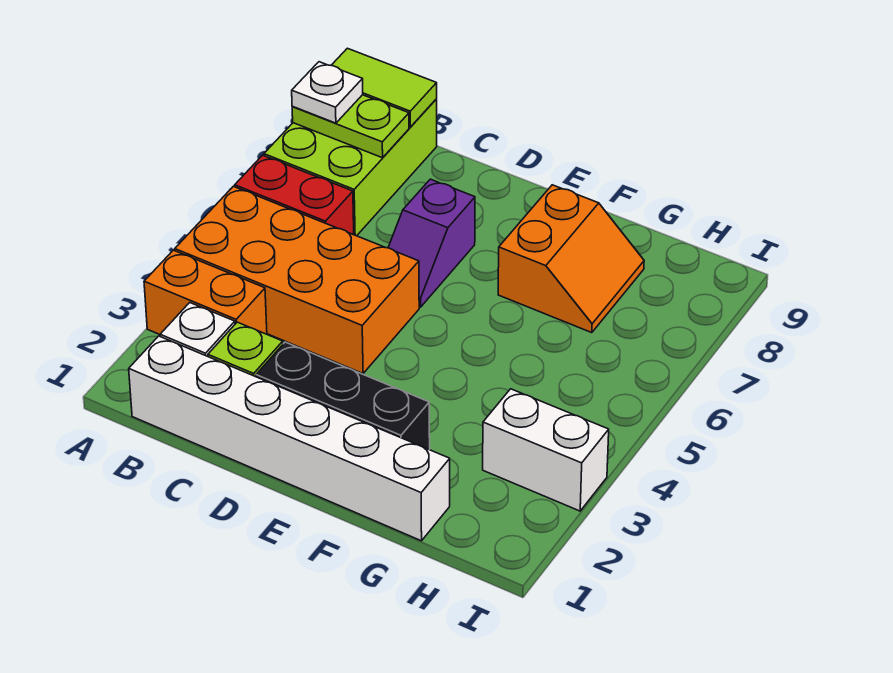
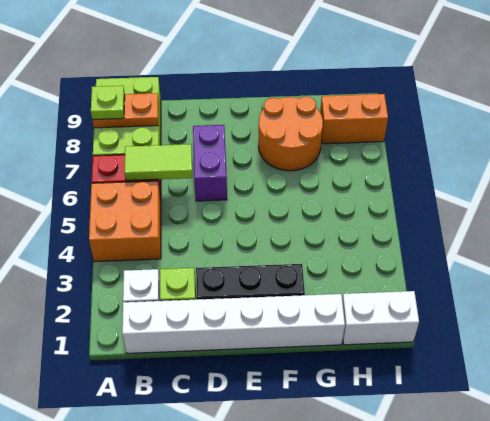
orange 1x2 brick [144,250,267,334] -> orange 1x2 brick moved to [320,94,388,144]
orange 2x4 brick [175,186,419,373] -> orange 2x2 brick [89,181,161,262]
lime 1x2 plate [292,95,409,158] -> orange 1x2 plate [92,93,158,128]
white 1x1 plate [292,62,363,123] -> lime 1x1 plate [91,86,125,120]
lime 1x2 tile [331,48,437,127] -> lime 1x2 tile moved to [124,144,192,180]
purple 1x2 slope [388,179,475,307] -> purple 1x2 brick [193,125,227,201]
orange 2x2 slope [498,185,644,333] -> orange 2x2 round brick [258,97,323,171]
white 1x2 brick [483,389,609,511] -> white 1x2 brick moved to [342,291,419,345]

